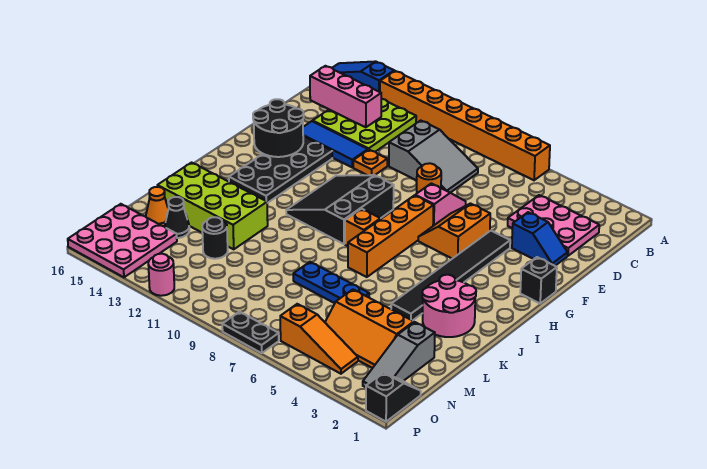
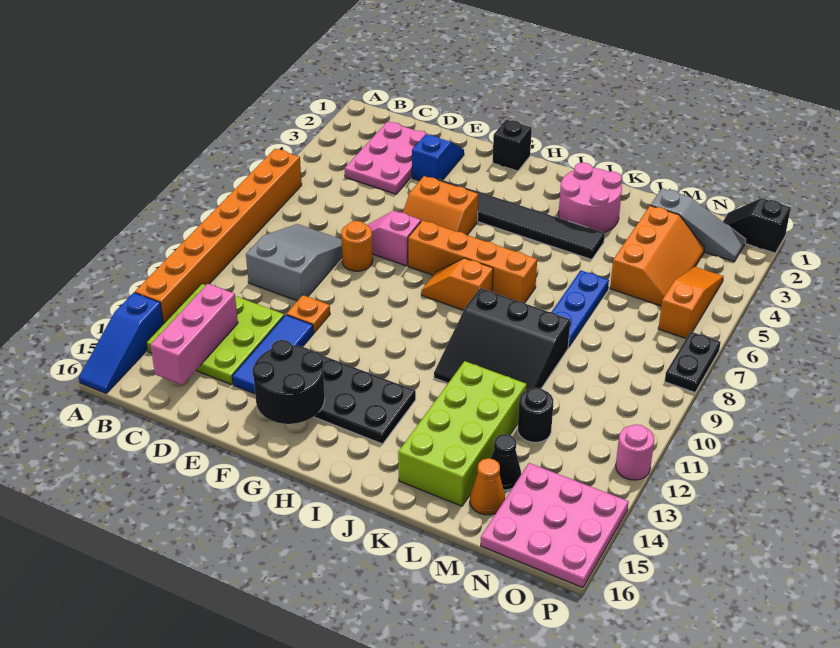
black 3x3 slope [286,175,394,244] -> black 3x3 slope moved to [434,288,570,390]

